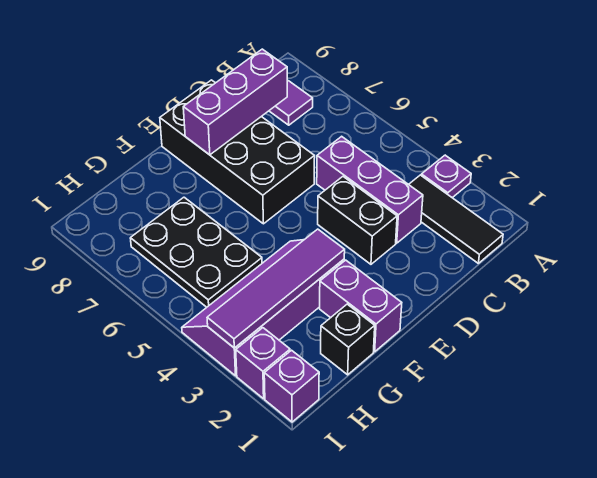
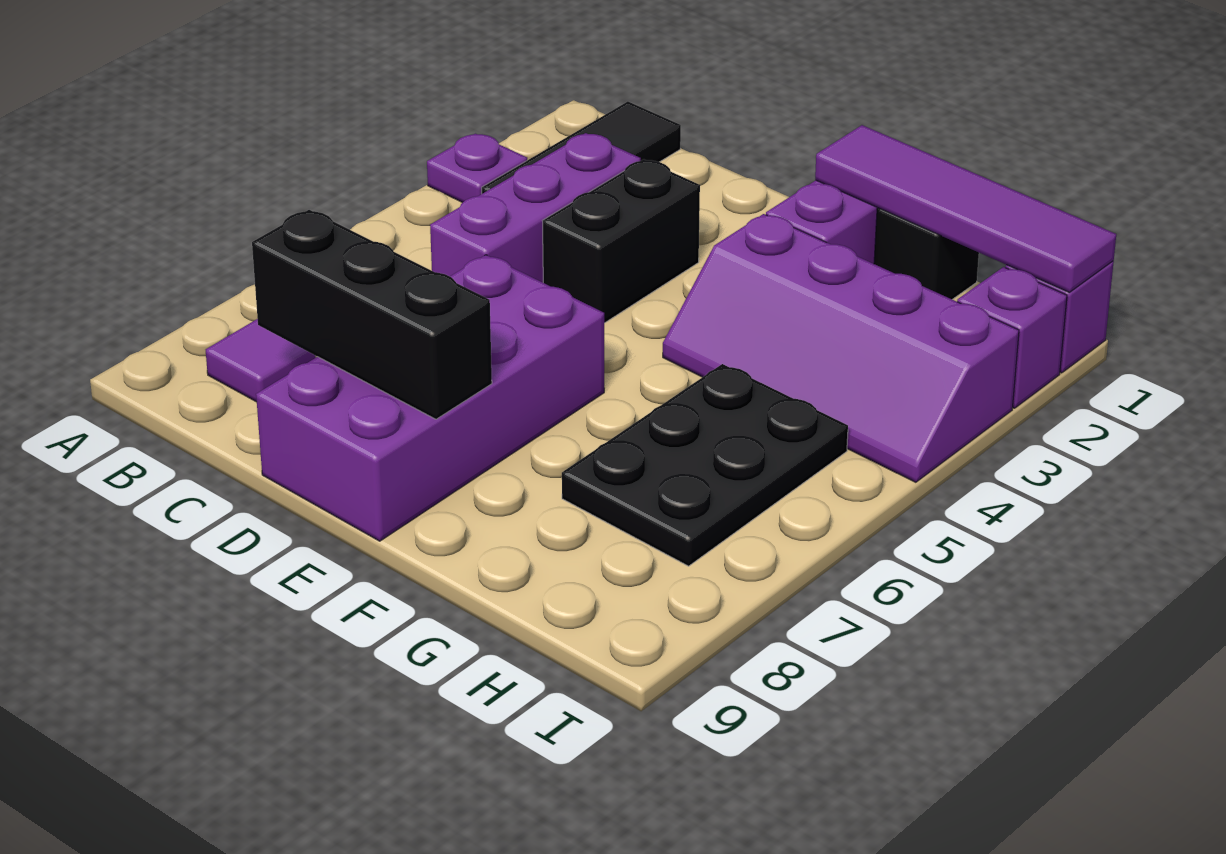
purple 1x3 brick [183,49,287,155] -> black 1x3 brick [252,210,492,419]
black 2x4 brick [160,80,315,224] -> purple 2x4 brick [256,255,604,541]
purple 1x4 tile [207,229,345,348] -> purple 1x4 tile moved to [815,125,1116,292]

